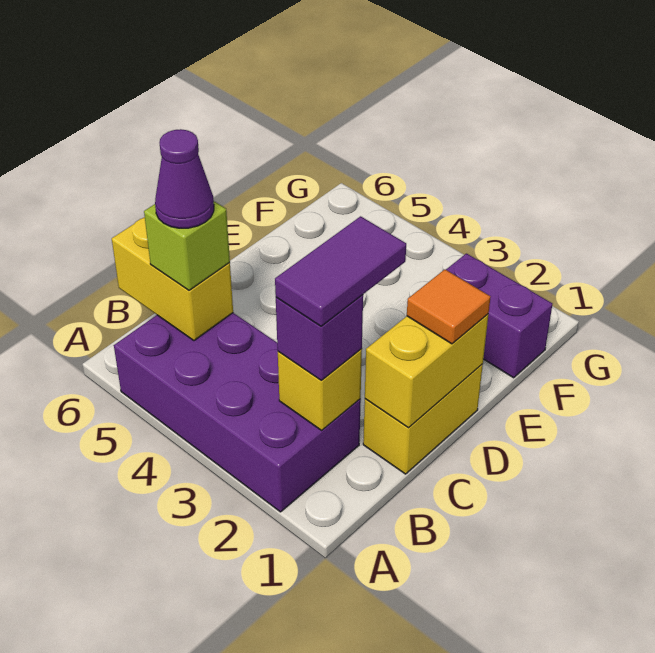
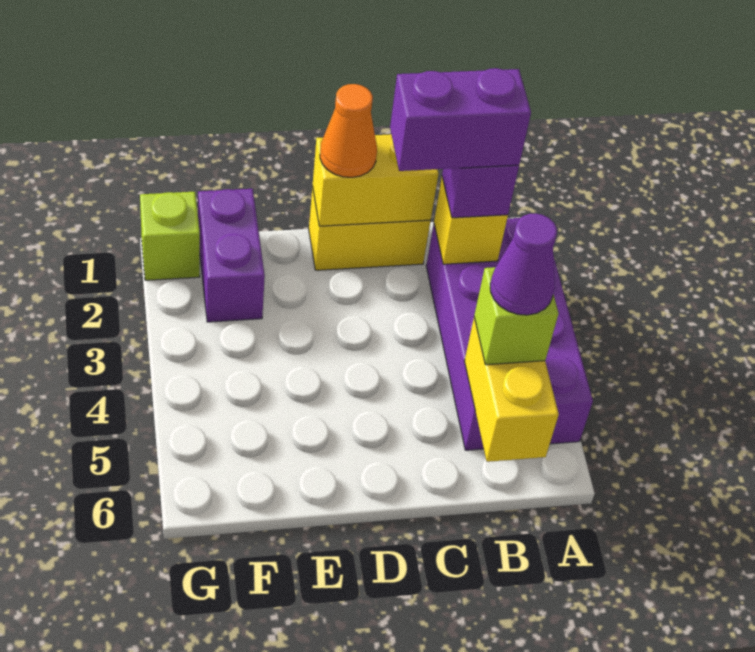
purple 1x2 tile [275,216,406,326] -> purple 1x2 brick [390,68,531,171]
orange 1x1 tile [407,269,490,344] -> orange 1x1 cone [320,84,377,177]
none -> lime 1x1 brick [140,192,200,280]

